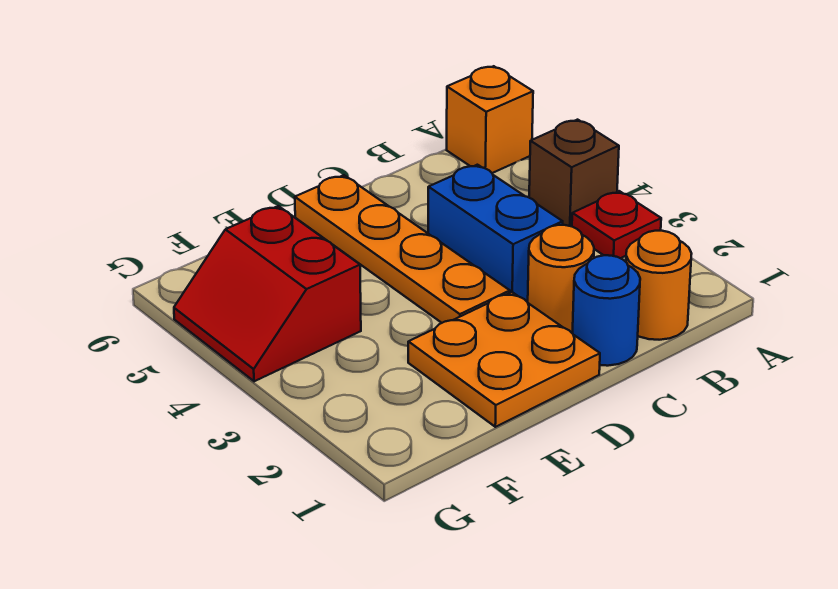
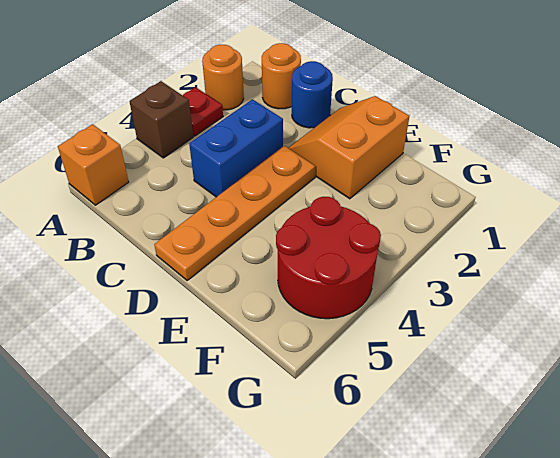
orange 1x1 round brick [528,225,594,333] -> orange 1x1 round brick moved to [202,45,244,110]
orange 2x2 plate [408,292,600,427] -> orange 2x2 slope [289,96,409,199]
red 2x2 slope [174,206,361,381] -> red 2x2 round brick [276,197,381,319]

